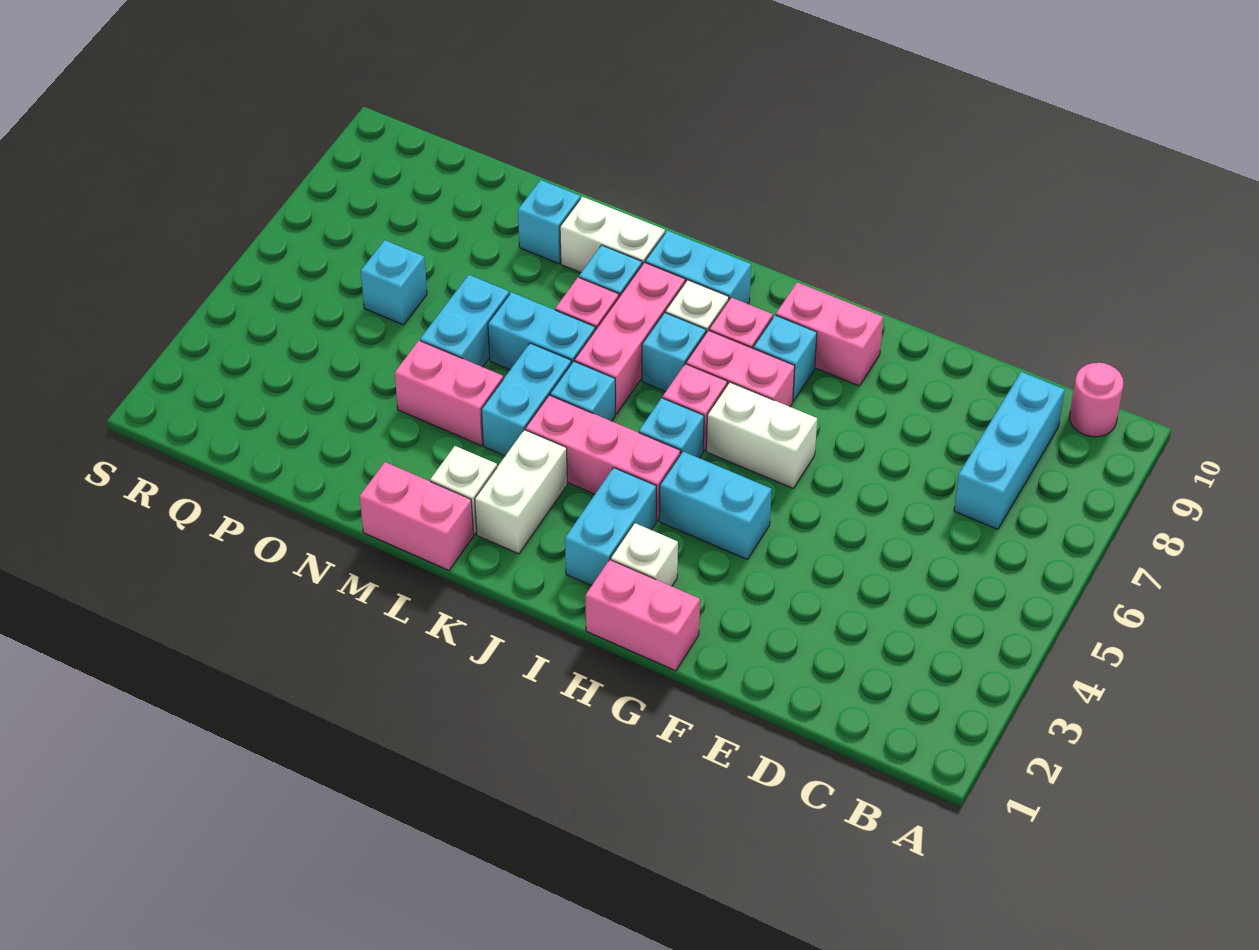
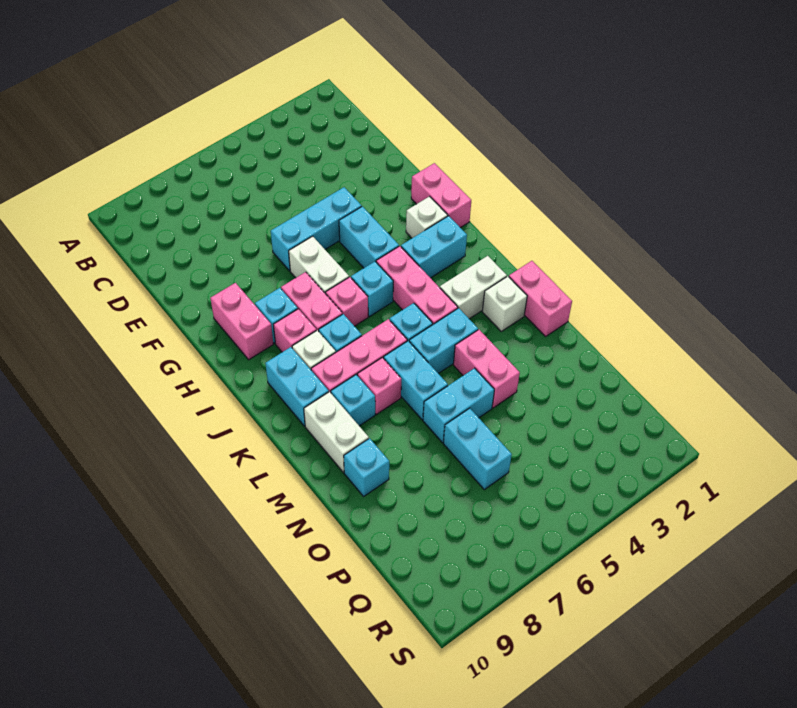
pink 1x1 round brick [1070,363,1123,437] -> none
cyan 1x3 brick [954,372,1065,529] -> cyan 1x3 brick moved to [271,187,362,271]
cyan 1x1 brick [361,240,427,325] -> cyan 1x2 brick [443,408,512,489]

